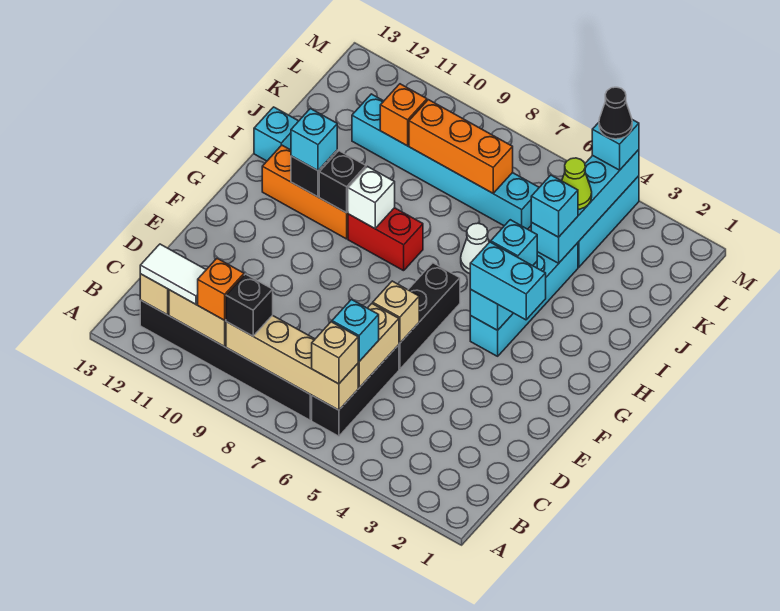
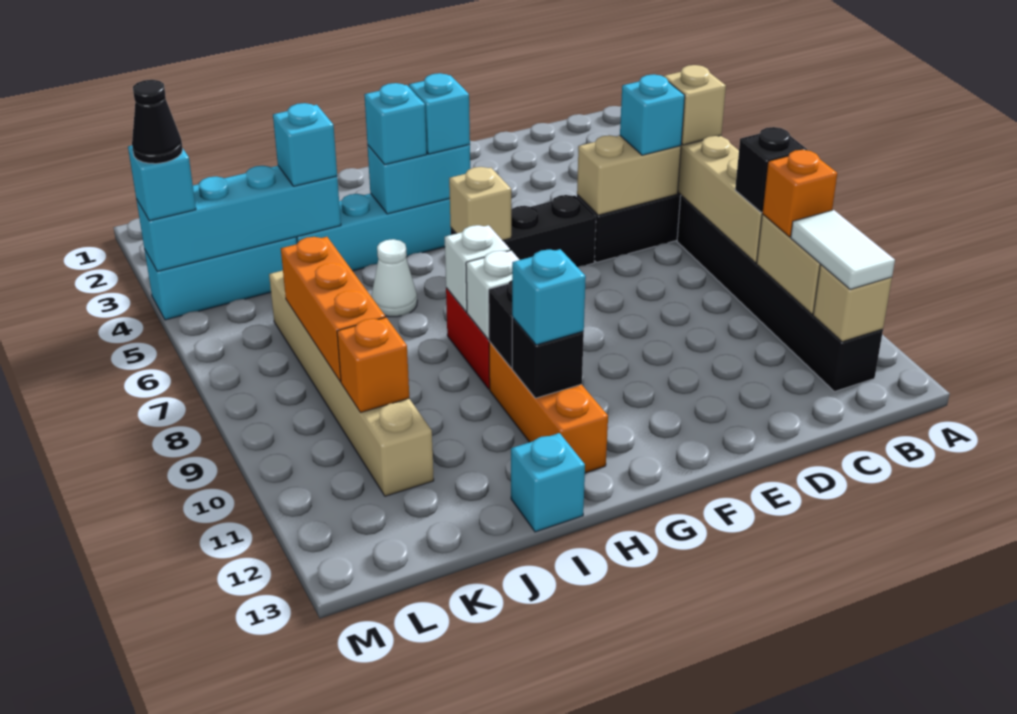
tan 1x1 brick [373,281,419,343] -> tan 1x1 brick moved to [449,167,511,240]
cyan 1x2 brick [470,242,546,320] -> cyan 1x1 brick [409,73,470,154]
none -> white 1x1 brick [445,225,510,312]
lime 1x1 cone [562,158,592,209] -> none
cyan 1x6 brick [352,94,539,229] -> tan 1x6 brick [269,271,434,496]

